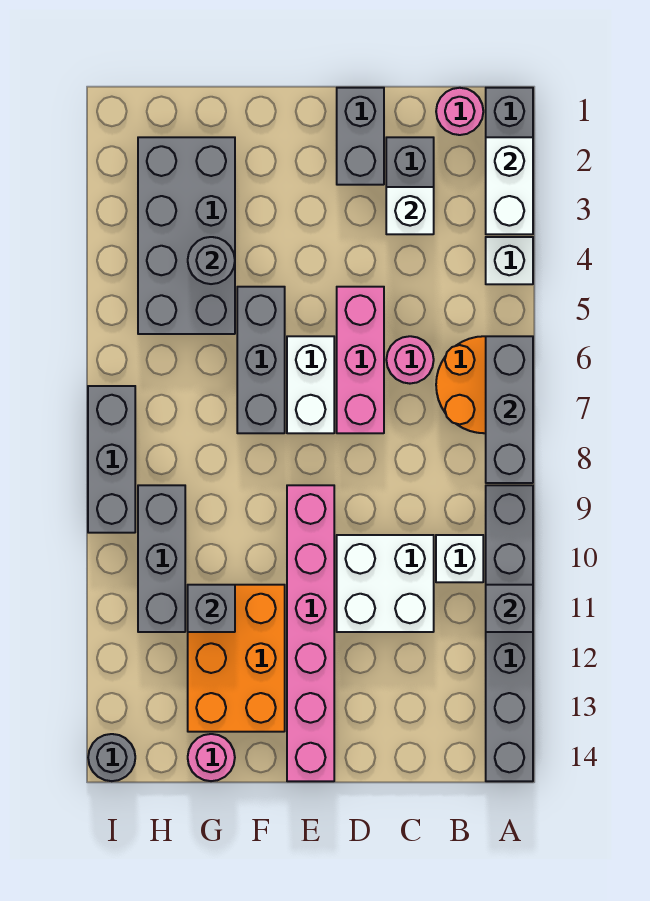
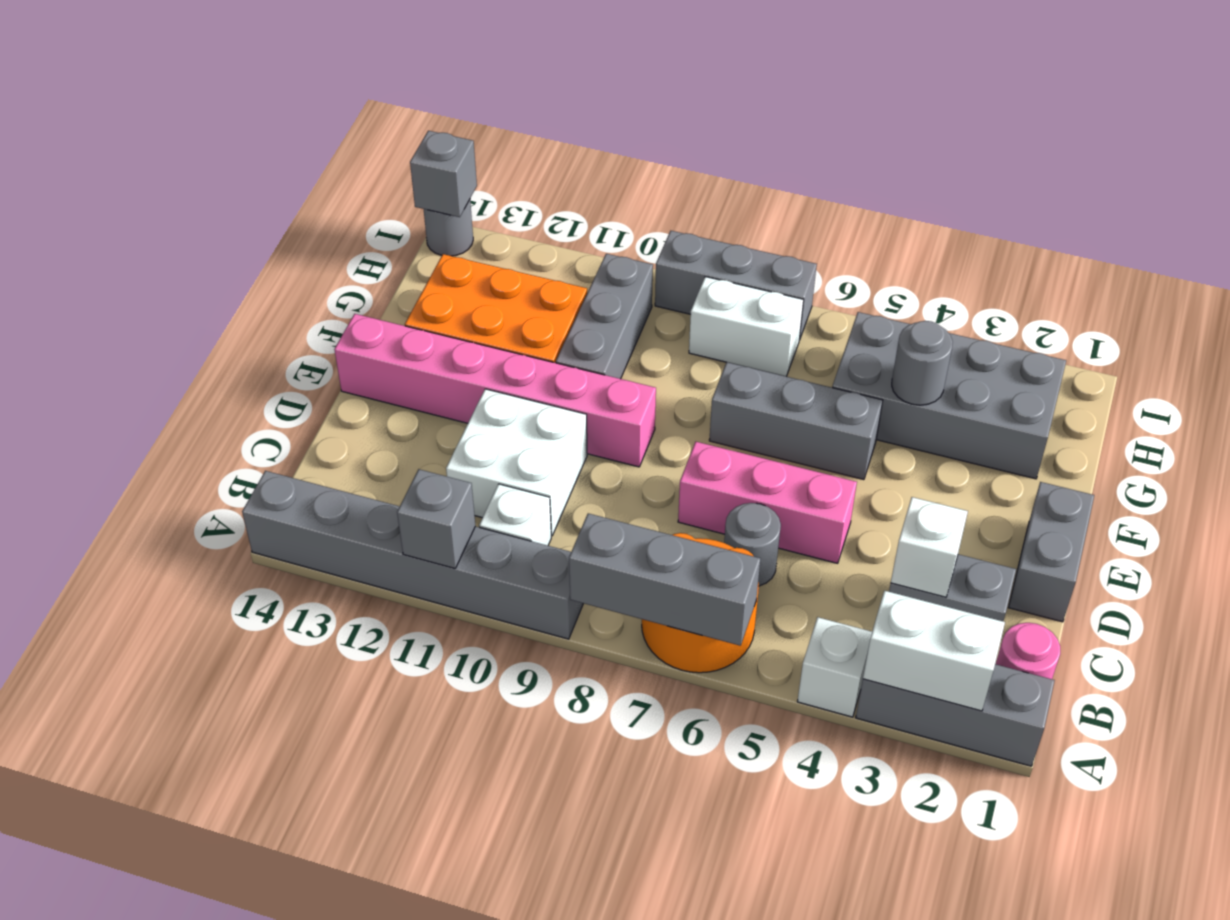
pink 1x1 round brick [386,336,434,384] -> grey 1x1 round brick [724,503,781,586]
grey 1x2 brick [337,88,384,185] -> grey 1x2 brick turned to [1008,482,1094,622]
white 1x2 brick [287,336,334,433] -> white 1x2 brick moved to [689,277,804,377]
grey 1x1 brick [188,585,235,632] -> grey 1x1 brick moved to [410,131,477,217]
pink 1x1 round brick [188,734,235,781] -> none
grey 1x3 brick [138,485,185,632] -> grey 1x3 brick turned to [556,254,653,379]

